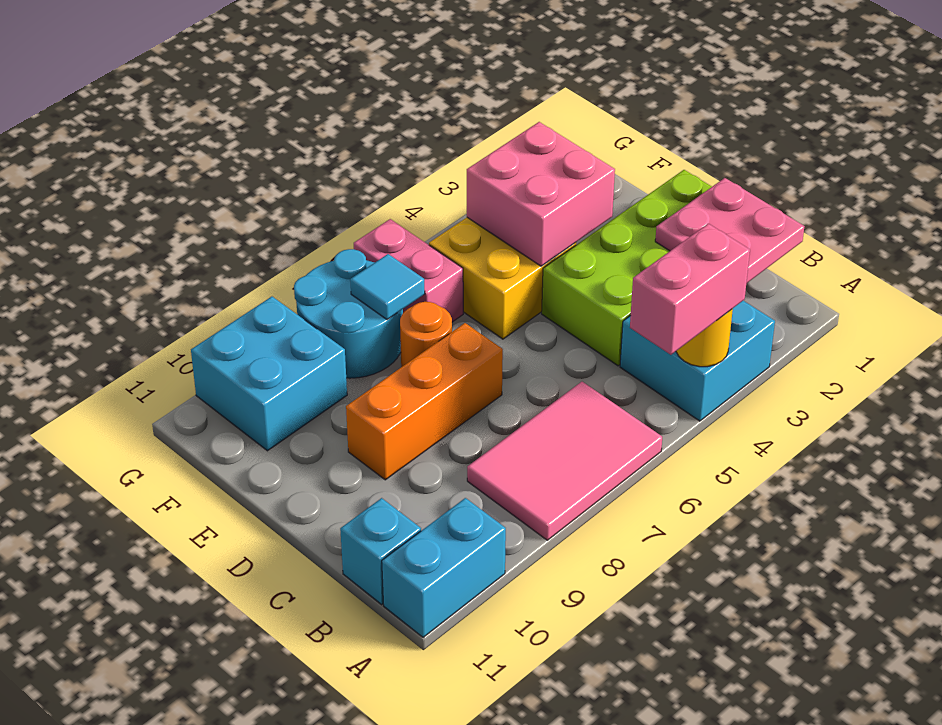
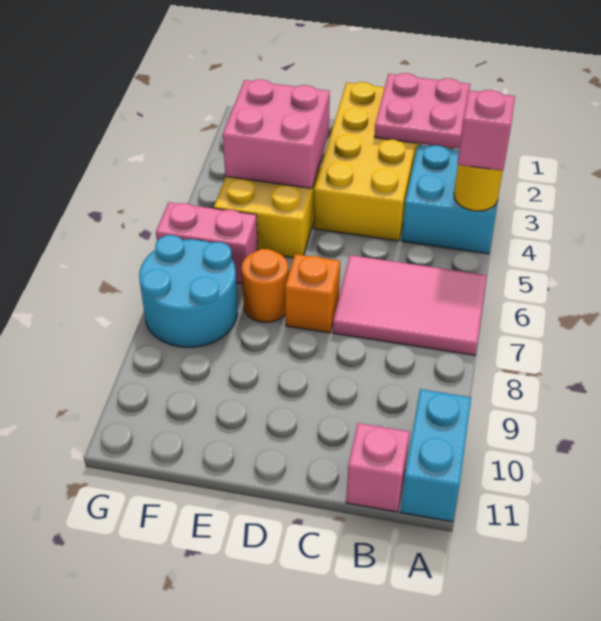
pink 1x2 brick [630,224,750,355] -> pink 1x1 brick [457,90,515,171]
pink 2x3 tile [467,382,662,540] -> pink 2x3 tile turned to [333,255,487,355]
cyan 1x1 brick [340,498,421,604] -> pink 1x1 brick [346,423,410,512]
lime 2x4 brick [542,170,712,366] -> yellow 2x4 brick [314,82,420,241]
orange 1x3 brick [346,323,503,480] -> orange 1x1 brick [285,254,340,333]
cyan 1x1 tile [350,254,425,320] -> none
cyan 2x2 brick [191,297,347,451] -> none

